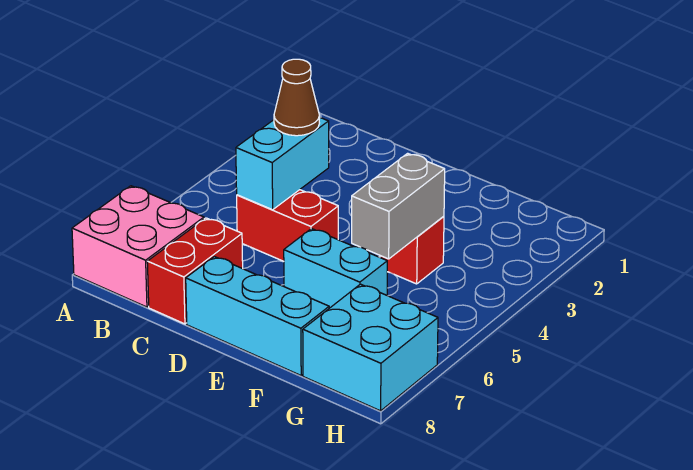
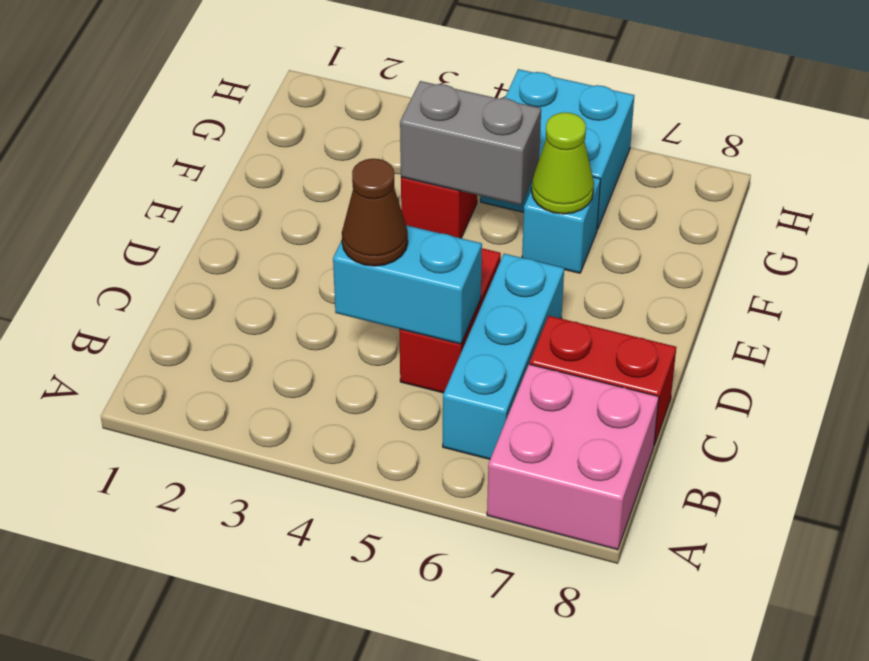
cyan 1x3 brick [186,257,329,375] -> cyan 1x3 brick moved to [443,254,564,459]
cyan 1x2 brick [284,229,387,308] -> cyan 1x1 brick [522,177,600,273]
none -> lime 1x1 cone [532,112,594,214]
cyan 2x2 brick [303,284,438,411] -> cyan 2x2 brick moved to [481,69,634,230]

